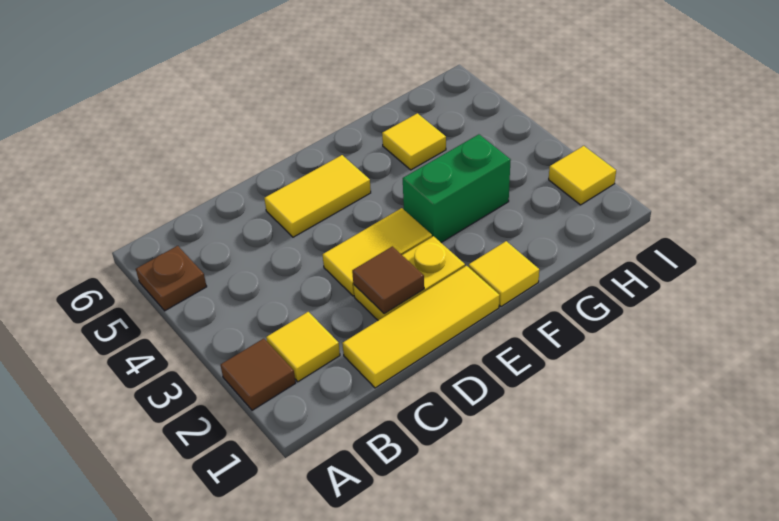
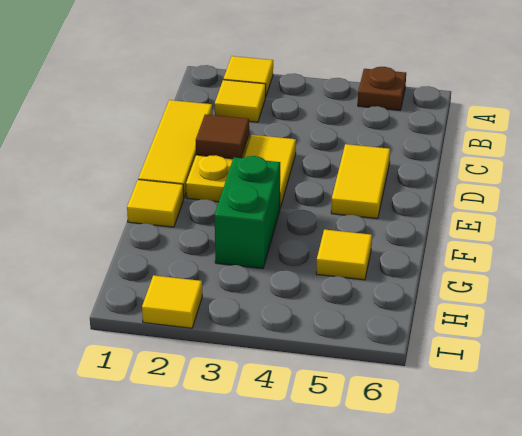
brown 1x1 tile [220,339,296,410] -> yellow 1x1 tile [223,56,273,97]

